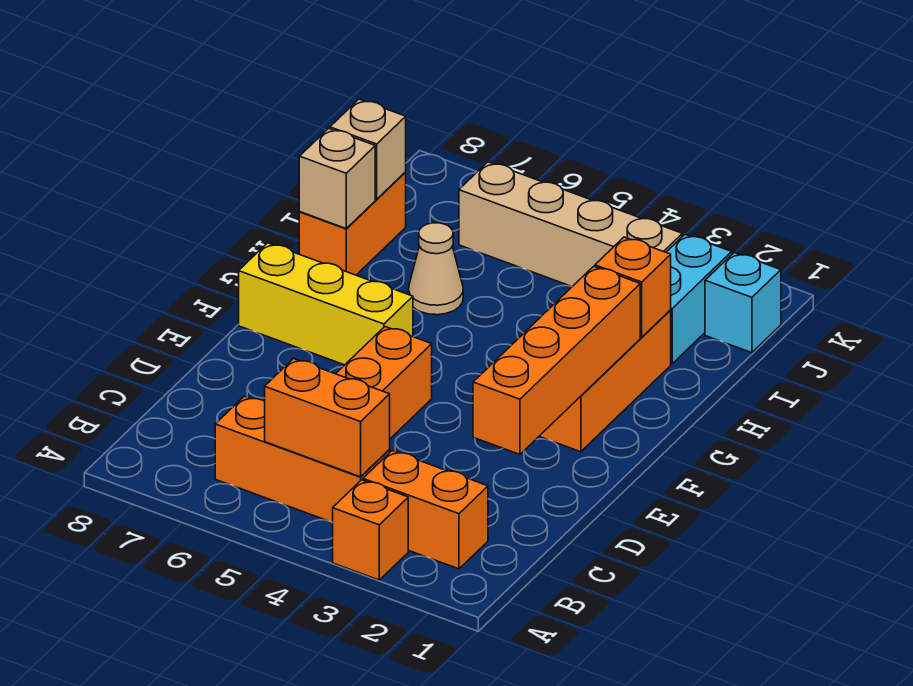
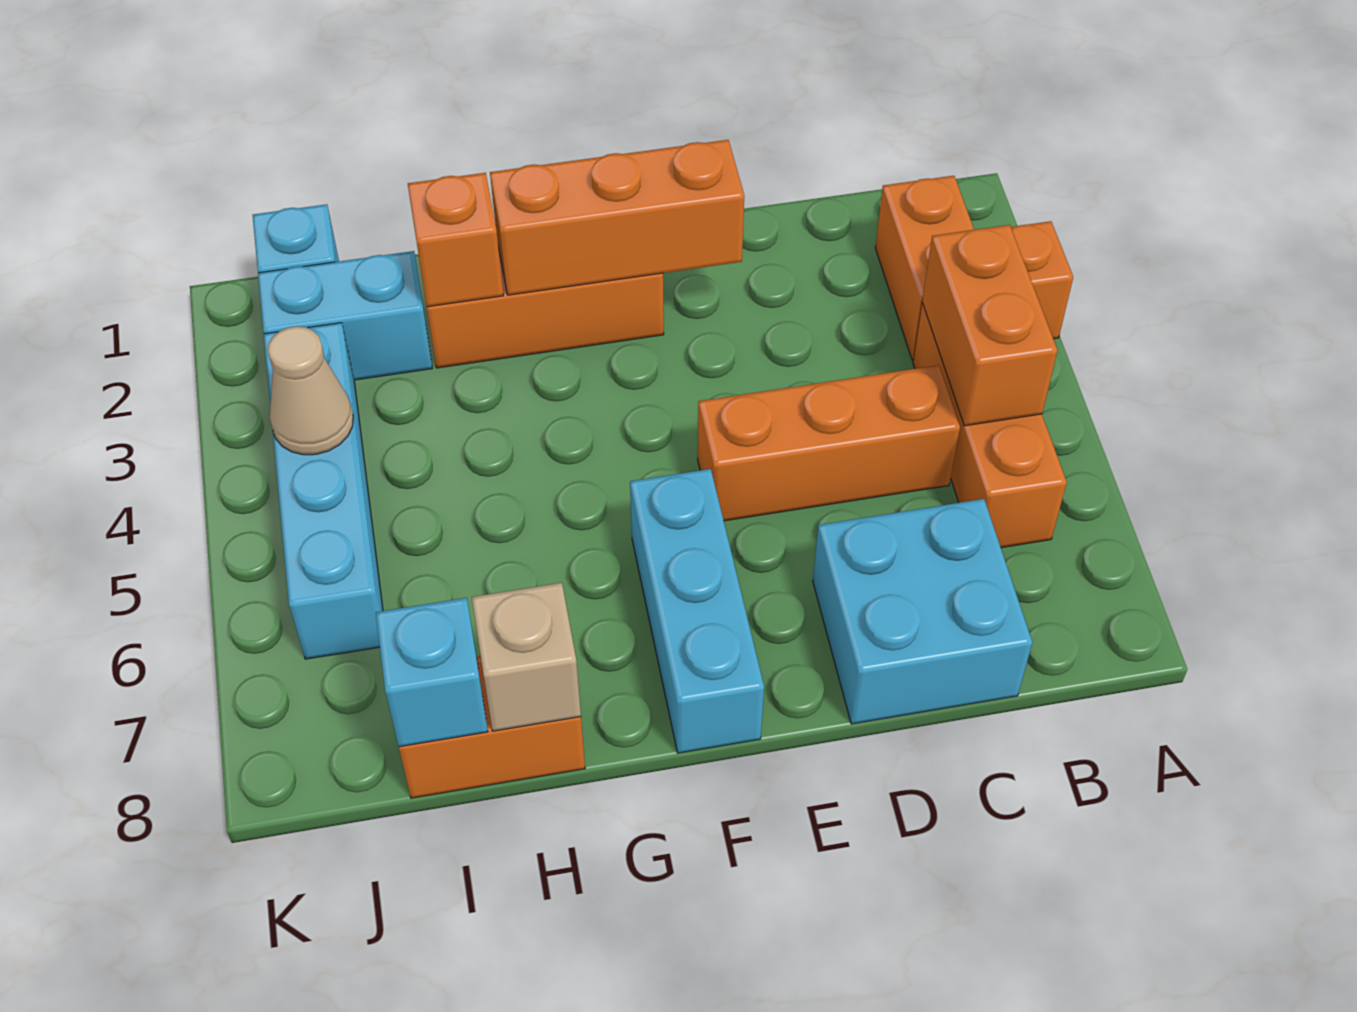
none -> cyan 2x2 brick [813,499,1032,724]
orange 1x4 brick [473,266,640,454] -> orange 1x3 brick [490,140,744,295]
yellow 1x3 brick [239,243,413,365] -> cyan 1x3 brick [630,469,764,753]
tan 1x1 cone [408,223,463,315] -> tan 1x1 cone moved to [268,326,353,455]
tan 1x1 brick [330,99,406,199] -> cyan 1x1 brick [376,598,488,747]
tan 1x4 brick [459,162,682,287] -> cyan 1x4 brick [264,323,383,659]

